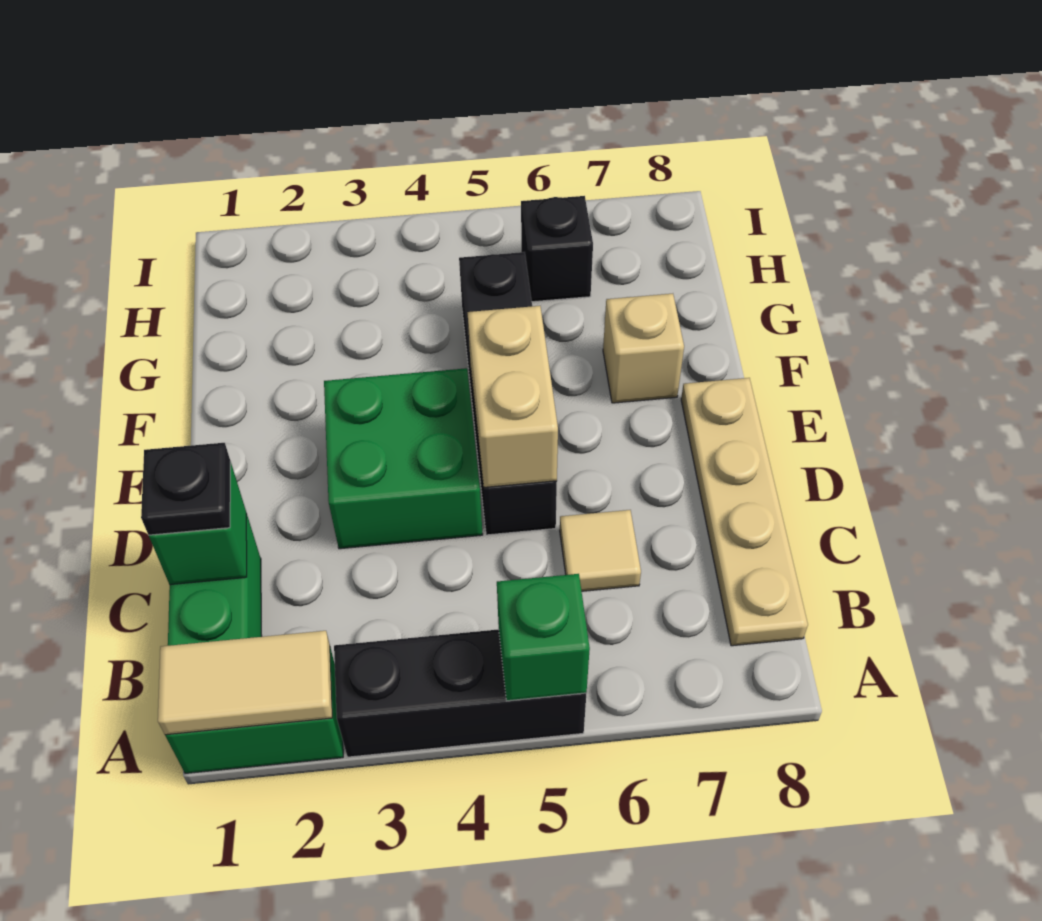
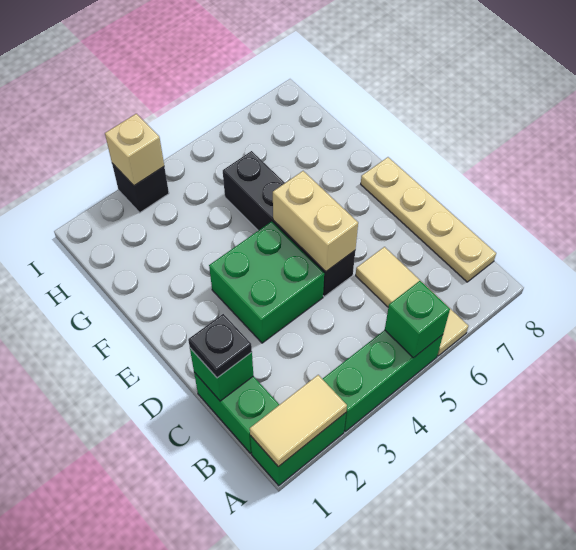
black 1x3 brick [334,629,586,757] -> green 1x3 brick [323,330,443,431]
tan 1x1 tile [560,510,641,591] -> tan 1x3 tile [356,247,468,356]
tan 1x1 brick [603,294,684,403] -> tan 1x1 brick moved to [105,114,164,186]
black 1x1 brick [521,196,593,302] -> black 1x1 brick moved to [112,163,169,213]

